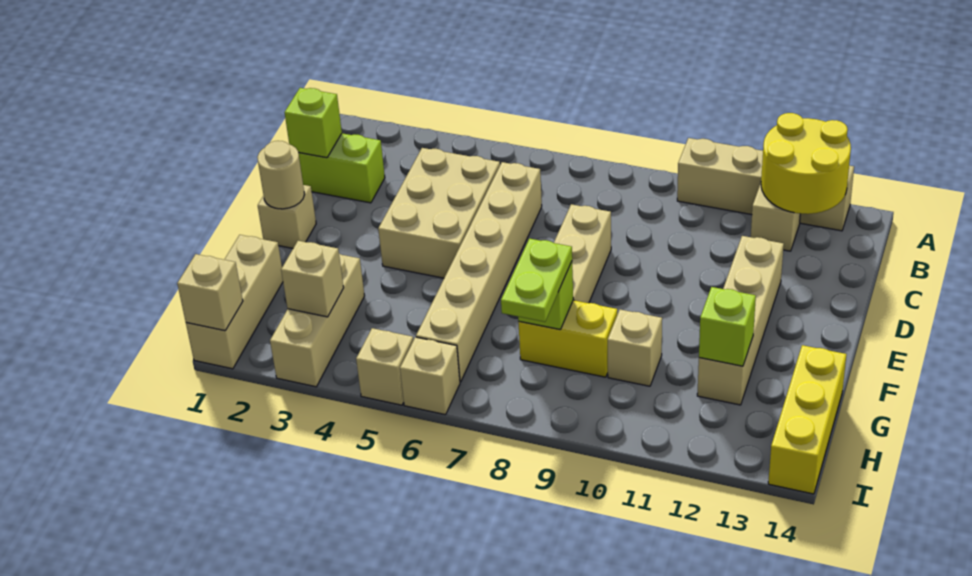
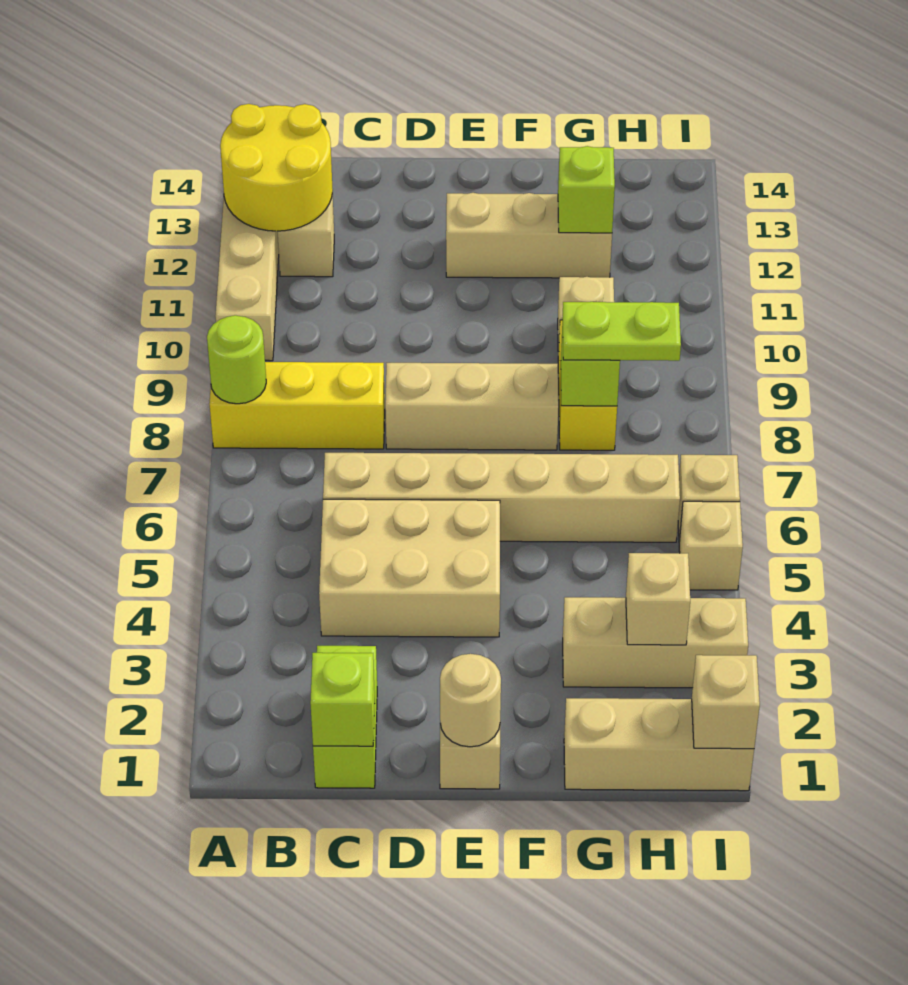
none -> lime 1x1 round brick [207,315,266,404]
tan 1x4 brick [697,236,784,405] -> tan 1x3 brick [446,193,612,278]
yellow 1x3 brick [768,345,847,494] -> yellow 1x3 brick moved to [209,362,385,449]

